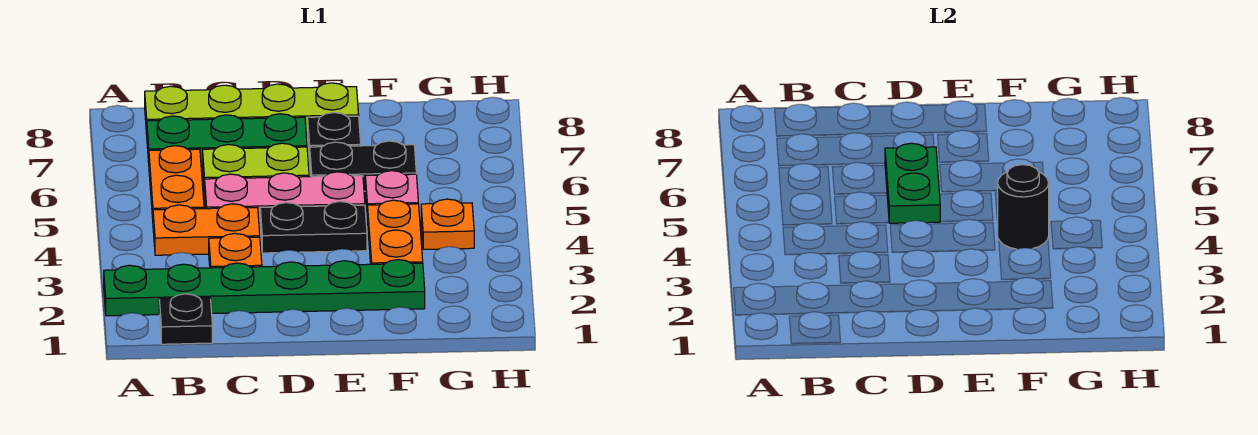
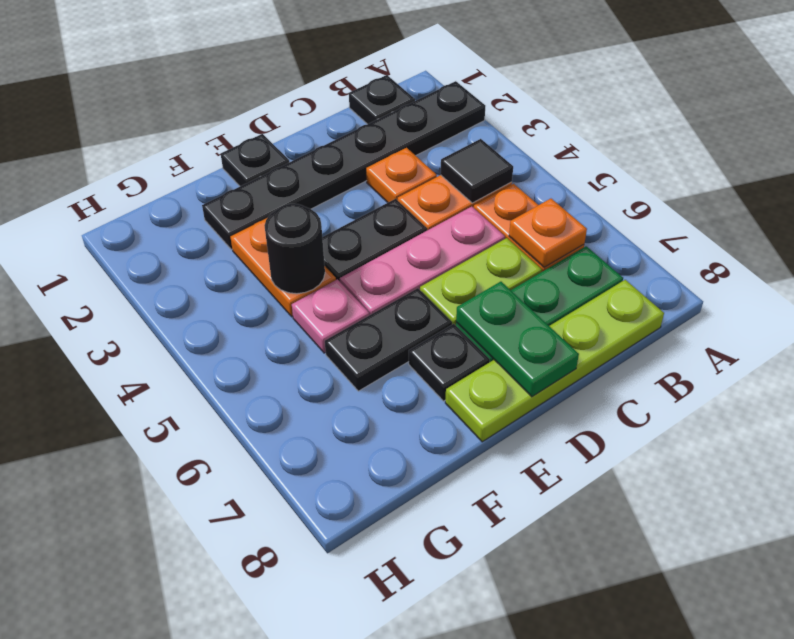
green 1x6 plate [104,260,425,316] -> black 1x6 plate [202,81,485,250]
none -> black 1x1 tile [440,139,513,203]
green 1x2 plate [885,143,941,223] -> green 1x2 plate moved to [456,282,579,397]
none -> black 1x1 plate [221,134,290,186]
orange 1x1 plate [421,199,474,249] -> orange 1x1 plate moved to [509,199,587,267]

